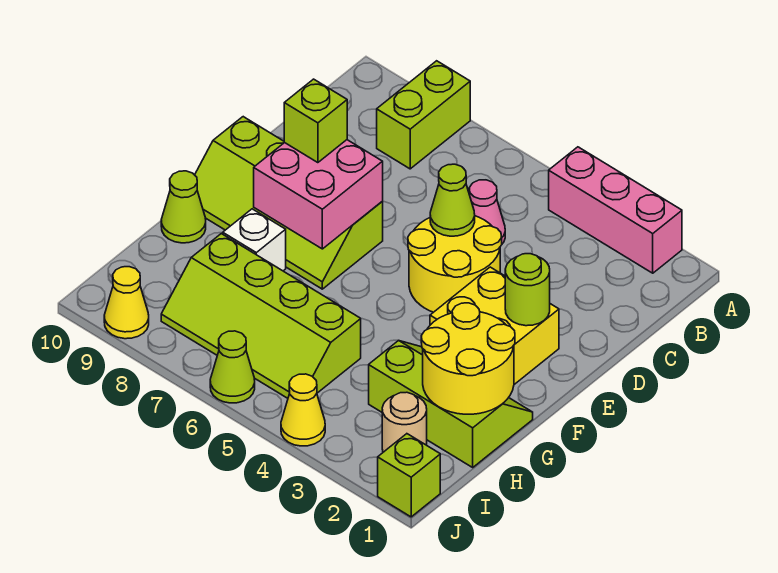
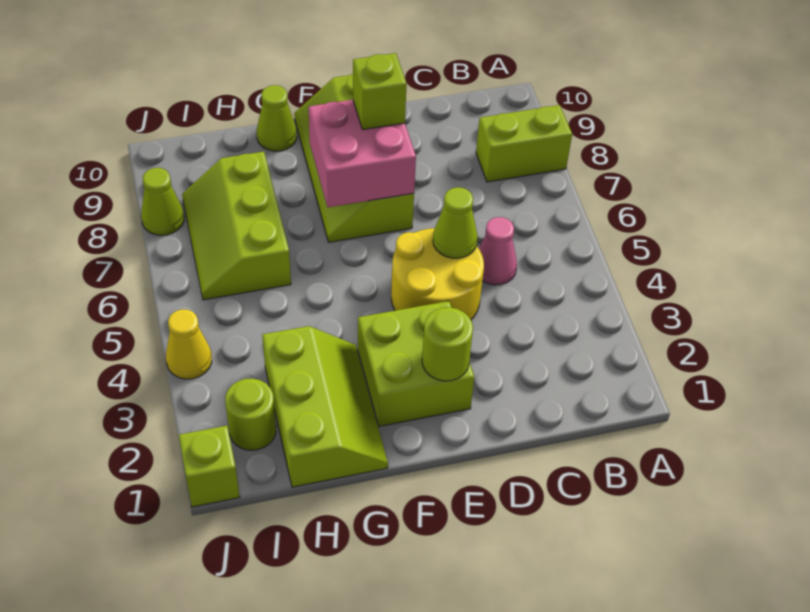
pink 1x3 brick [549,147,682,273] -> none
yellow 2x2 brick [430,267,559,384] -> lime 2x2 brick [358,301,474,426]
yellow 2x2 round brick [421,303,515,414] -> none
white 1x1 brick [223,209,286,271] -> none
lime 2x4 slope [161,234,361,398] -> lime 2x3 slope [182,152,291,300]
tan 1x1 round brick [382,392,427,452] -> lime 1x1 round brick [225,378,276,450]
lime 1x1 cone [210,331,255,403] -> lime 1x1 cone moved to [141,168,184,235]
yellow 1x1 cone [104,267,149,339] -> none

